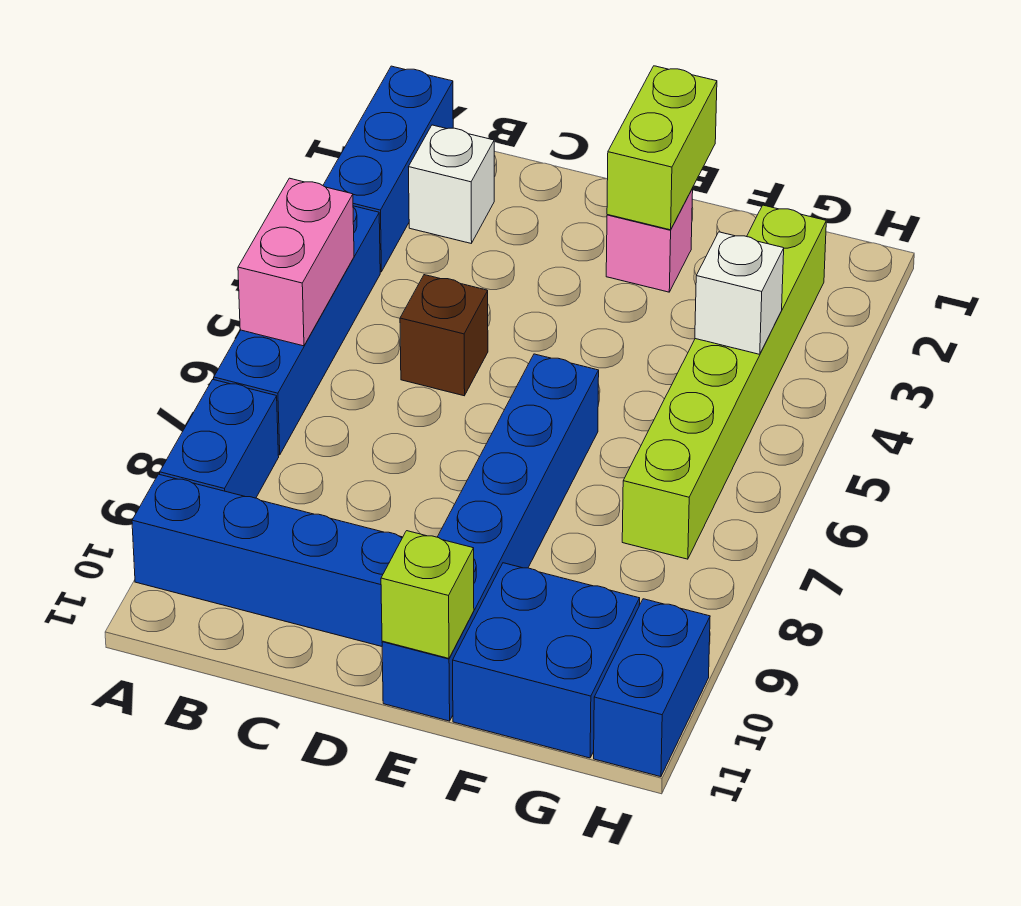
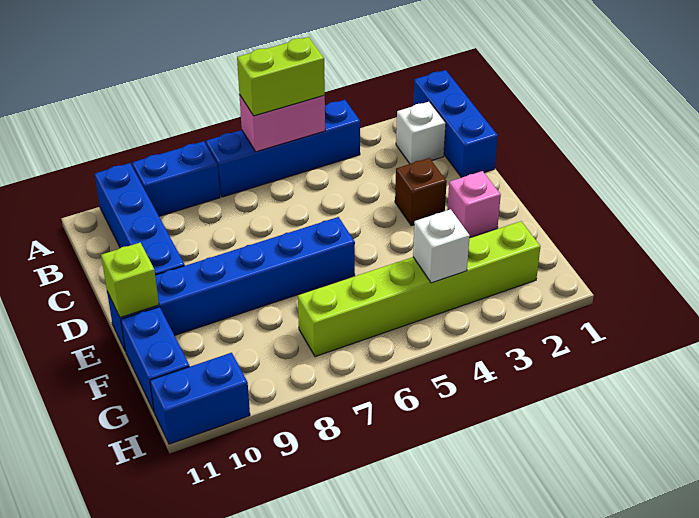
blue 1x3 brick [323,66,453,272] -> blue 1x3 brick turned to [413,70,498,178]
brown 1x1 brick [400,275,488,396] -> brown 1x1 brick moved to [395,158,447,226]
lime 1x2 brick [607,66,717,230] -> lime 1x2 brick moved to [237,37,325,116]
blue 2x2 brick [453,563,640,758] -> blue 1x2 brick [121,307,190,411]

